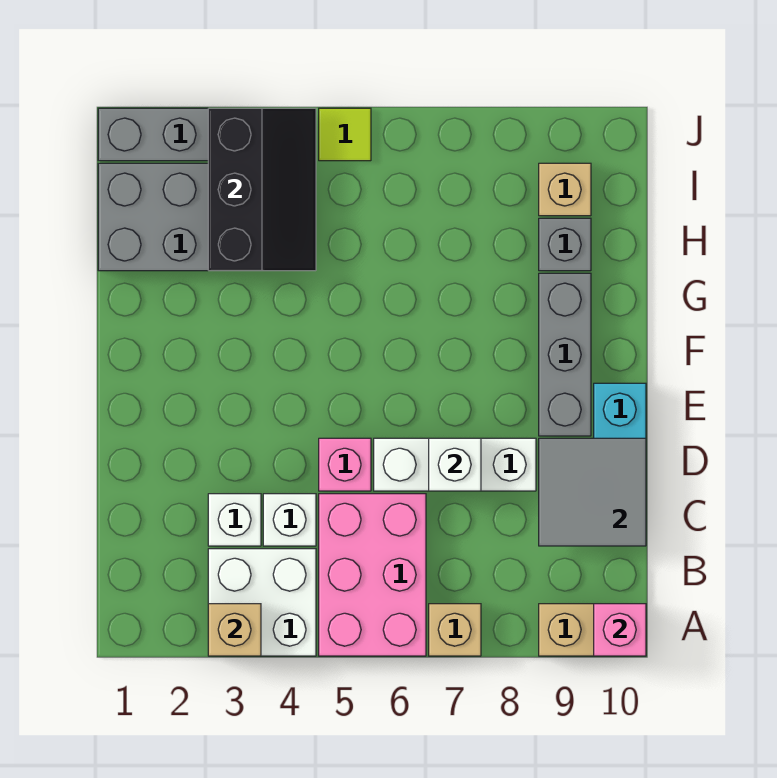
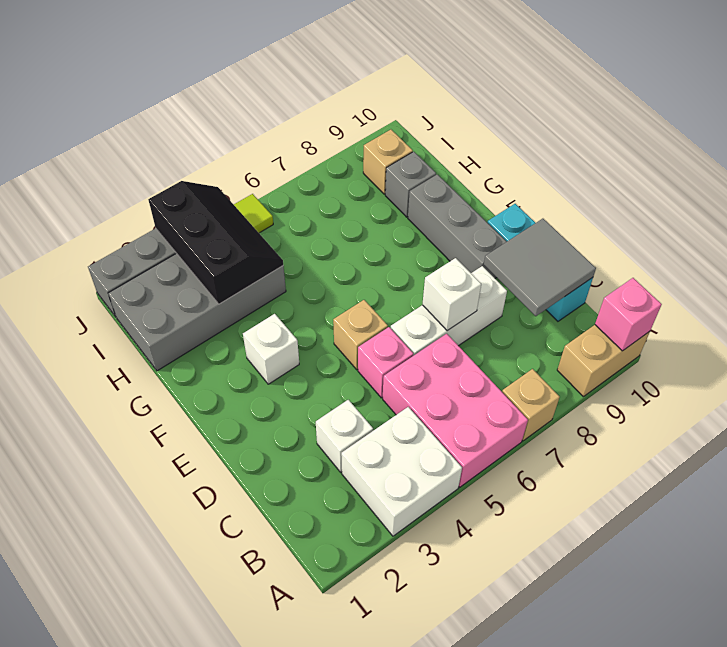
tan 1x1 brick [208,604,261,656] -> tan 1x1 brick moved to [333,300,388,370]
white 1x1 brick [263,494,316,546] -> white 1x1 brick moved to [243,314,299,384]

